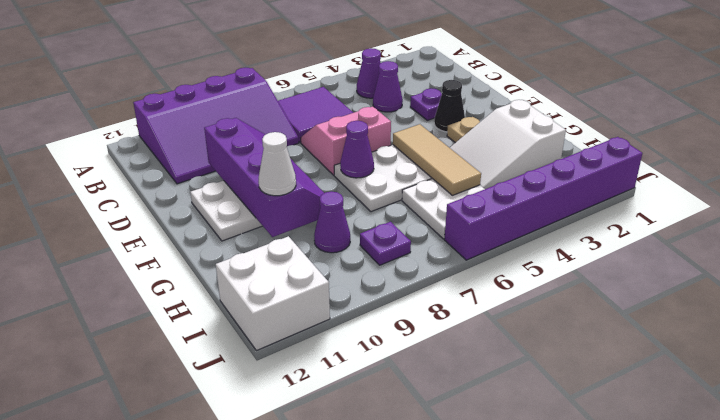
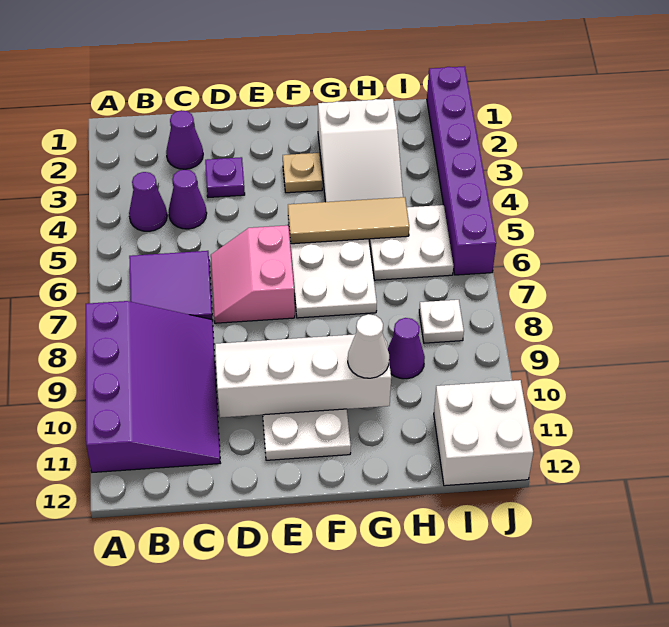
purple 2x4 slope [204,118,324,237] -> white 2x4 slope [215,334,391,418]
black 1x1 cone [434,80,465,132] -> none
purple 1x1 cone [340,121,374,178] -> purple 1x1 cone moved to [166,110,203,169]
purple 1x1 plate [360,222,411,265] -> white 1x1 plate [419,300,464,343]

